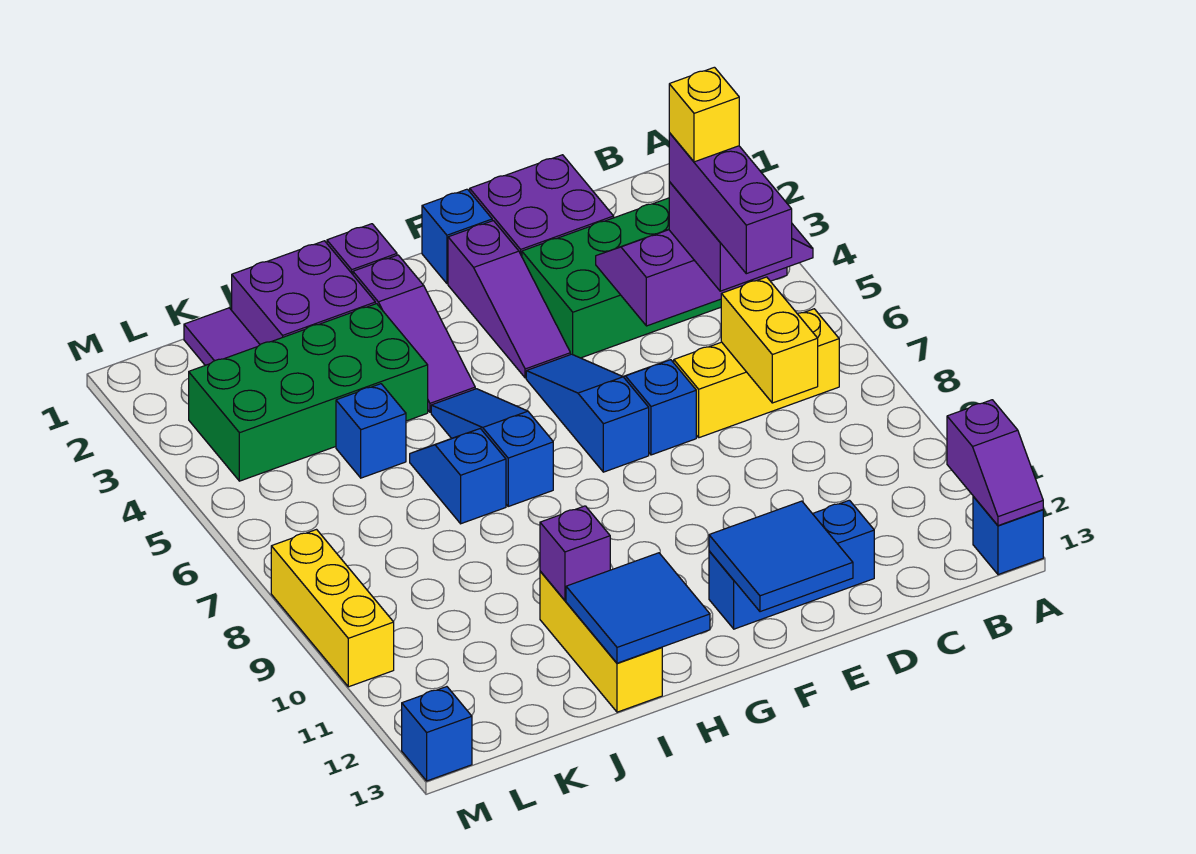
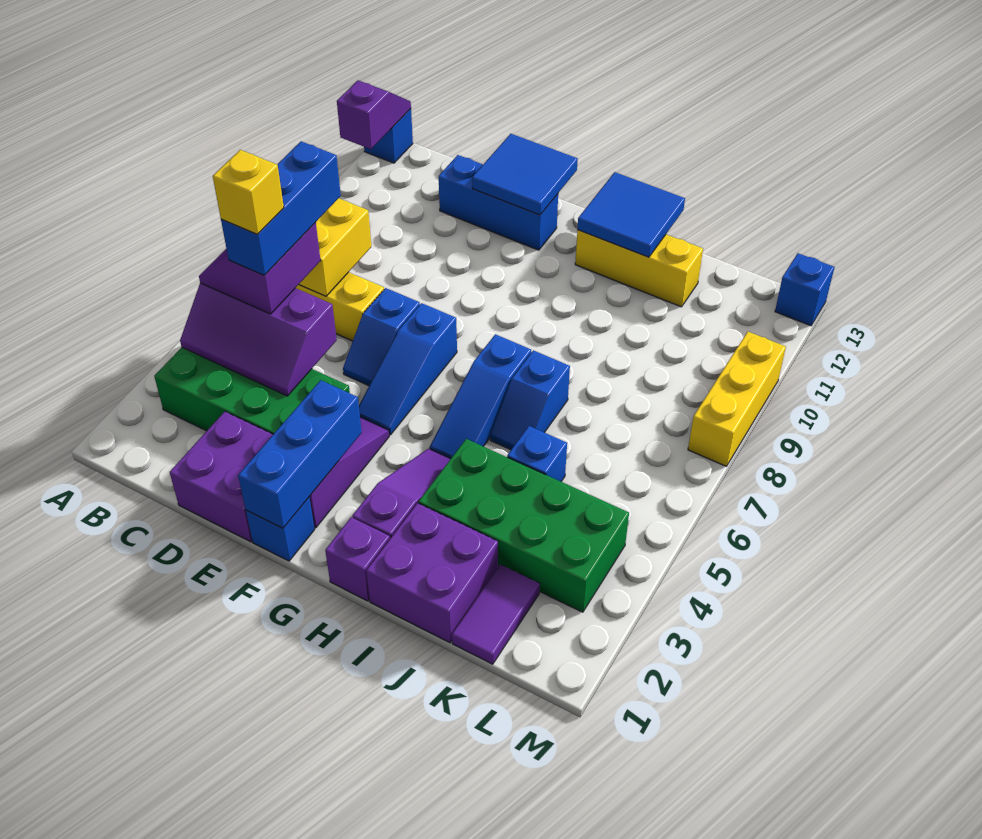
purple 1x3 brick [669,133,792,274] -> blue 1x3 brick [221,141,341,275]
none -> blue 1x3 brick [238,380,362,528]
yellow 1x3 brick [540,571,662,712] -> yellow 1x3 brick turned to [575,230,703,307]
purple 1x1 brick [540,506,610,600] -> none

